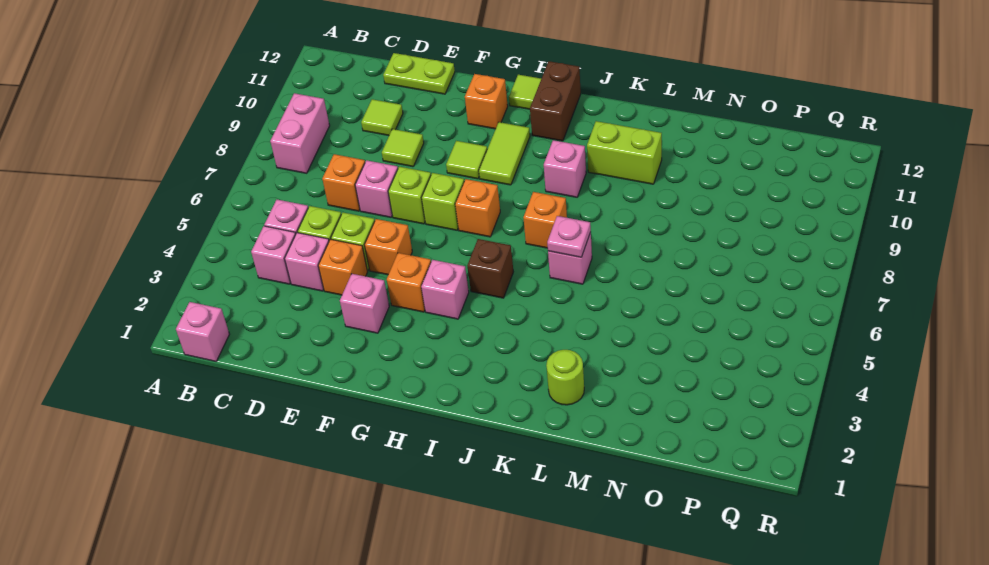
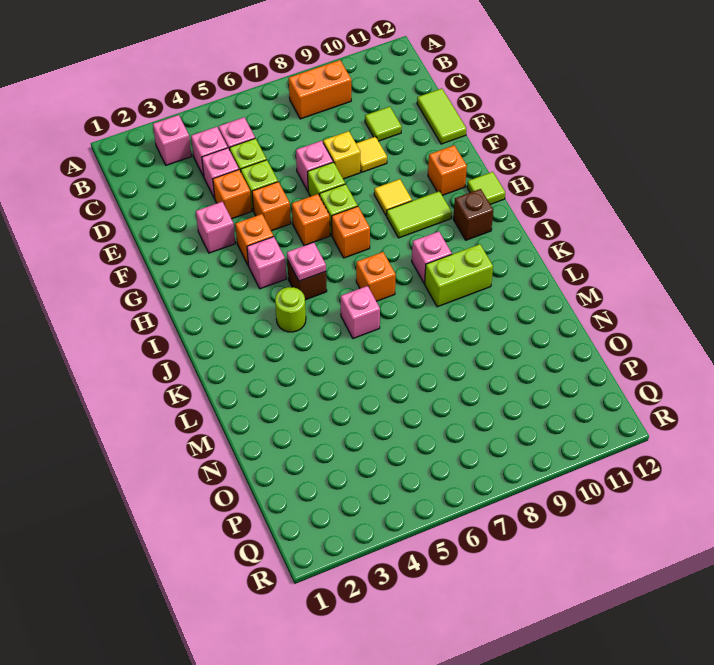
pink 1x1 brick [176,302,230,361] -> pink 1x1 brick moved to [153,115,192,165]
pink 1x2 brick [270,93,330,173] -> orange 1x2 brick [289,60,351,119]
orange 1x1 brick [322,154,365,211] -> orange 1x1 brick moved to [292,194,330,246]
lime 1x2 plate [383,53,455,94] -> lime 1x2 tile [417,89,466,144]
none -> yellow 1x1 brick [323,131,360,179]
lime 1x1 tile [382,129,424,167] -> yellow 1x1 tile [356,137,387,172]
lime 1x1 tile [446,141,487,179] -> yellow 1x1 tile [374,179,412,216]
brown 1x2 brick [530,61,581,141] -> brown 1x1 brick [453,189,493,240]
pink 1x1 plate [547,216,591,257] -> pink 1x1 plate moved to [287,242,326,281]
lime 1x2 brick [587,121,662,184] -> lime 1x2 brick turned to [425,244,493,307]
lime 1x1 round brick [546,350,584,405] -> lime 1x1 round brick moved to [275,287,306,332]

